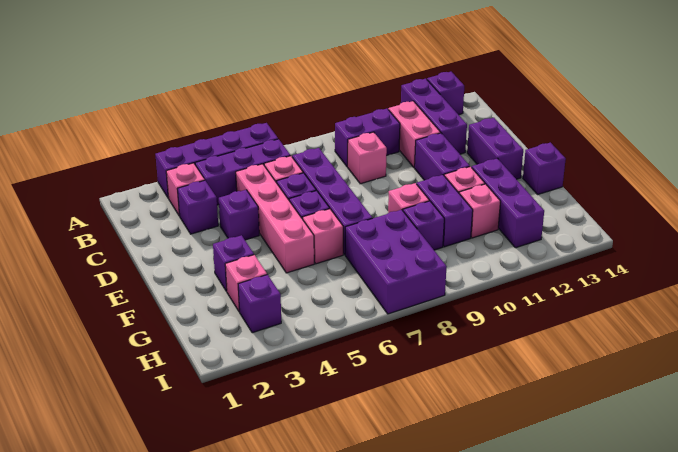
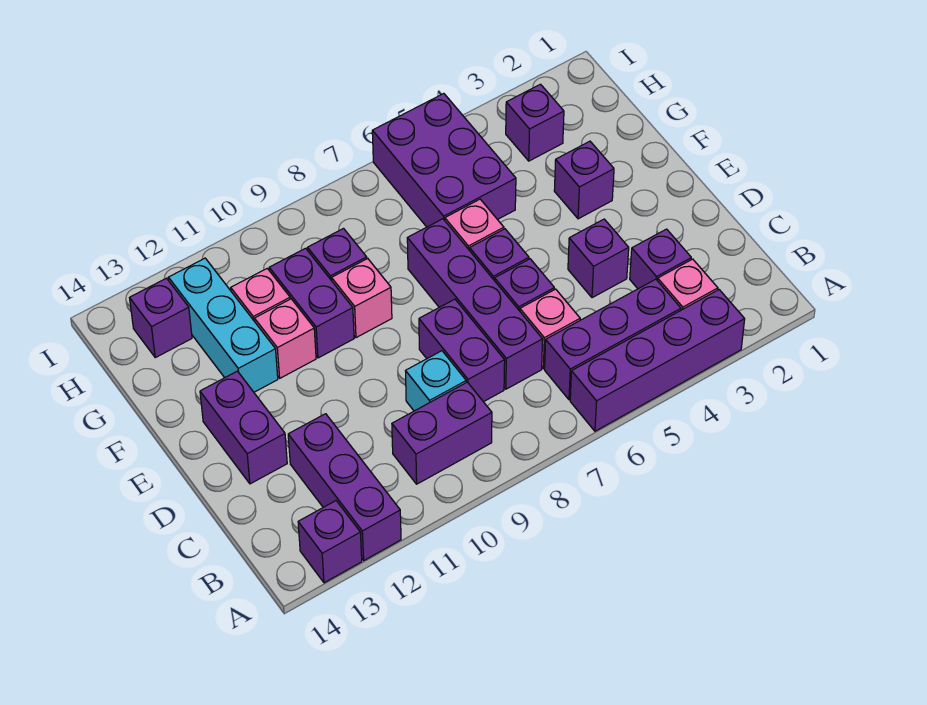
pink 1x2 brick [388,101,441,168] -> none
pink 1x4 brick [236,164,314,273] -> none
pink 1x1 brick [348,132,387,184] -> cyan 1x1 brick [406,351,466,411]
purple 1x2 brick [415,133,470,180] -> purple 1x2 brick moved to [419,299,505,402]
purple 1x3 brick [472,158,544,248] -> cyan 1x3 brick [169,258,278,392]
purple 1x1 brick [523,142,566,194] -> purple 1x1 brick moved to [130,278,192,358]
pink 1x1 brick [225,255,267,312] -> none
purple 2x3 brick [345,210,447,314] -> purple 2x3 brick moved to [372,94,516,227]

